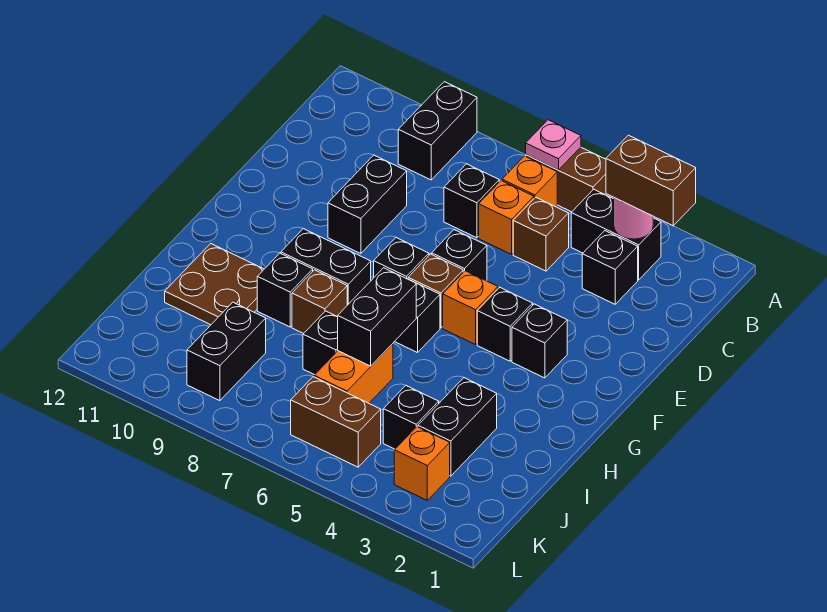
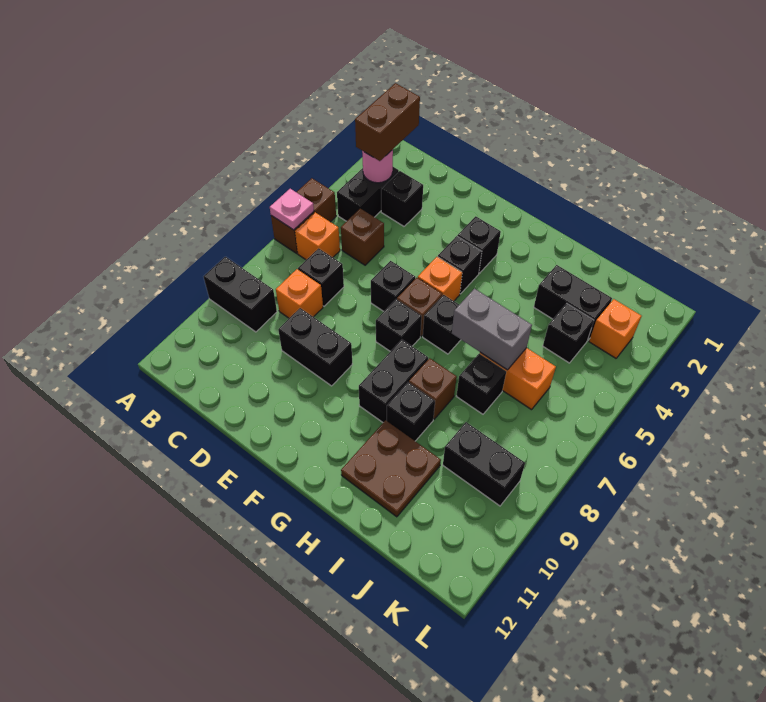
orange 1x1 brick [479,181,534,254] -> orange 1x1 brick moved to [276,269,323,318]
black 1x2 brick [338,268,416,366] -> grey 1x2 brick [452,288,532,370]
brown 1x2 brick [291,377,381,467] -> none

